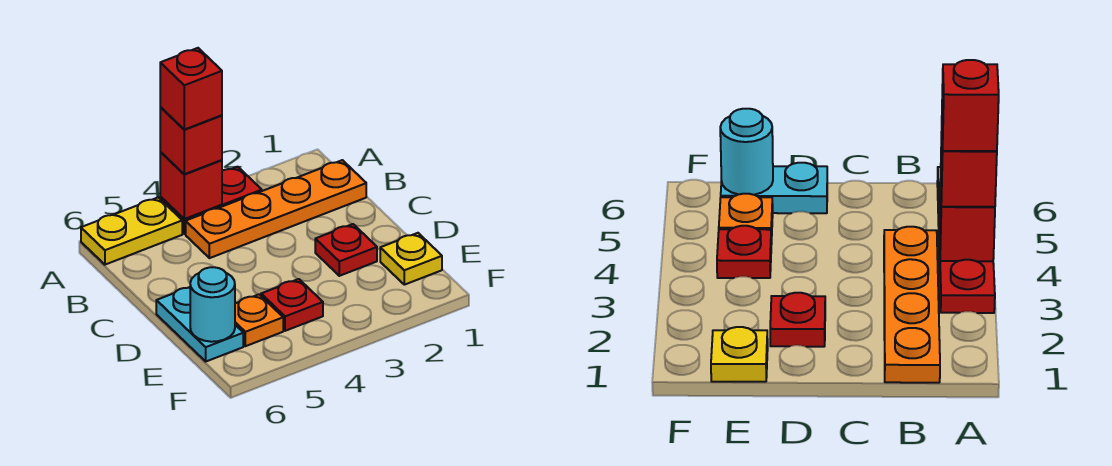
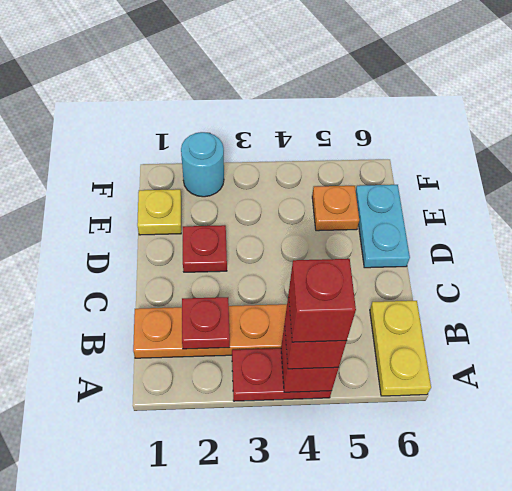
yellow 1x2 plate [81,197,182,265] -> yellow 1x2 plate turned to [370,301,431,396]
red 1x1 plate [261,279,323,331] -> red 1x1 plate moved to [182,297,230,349]
cyan 1x1 round brick [190,267,235,342] -> cyan 1x1 round brick moved to [181,132,224,197]

